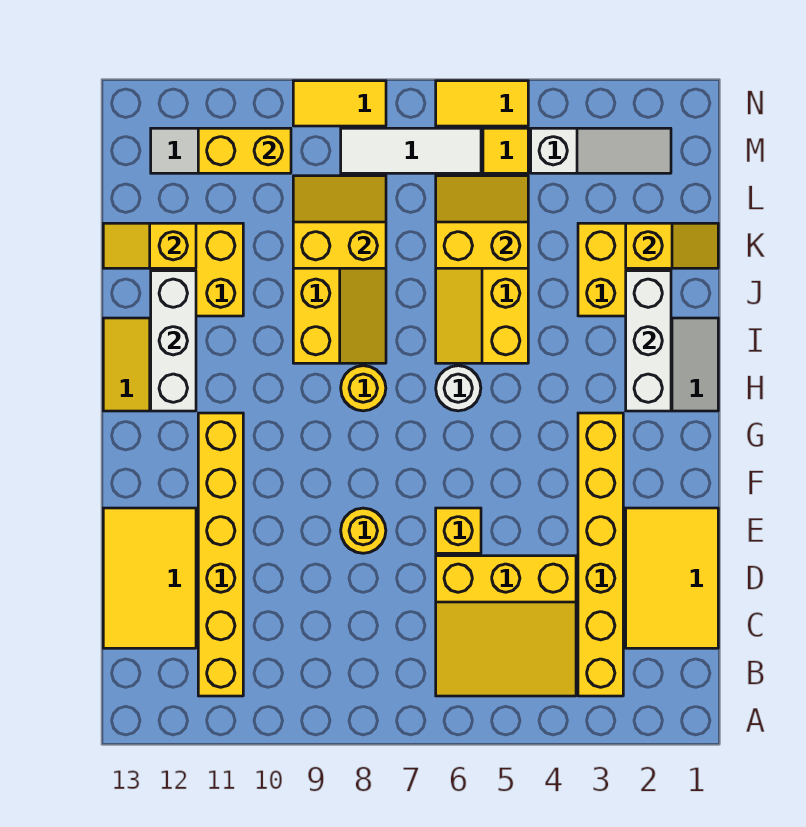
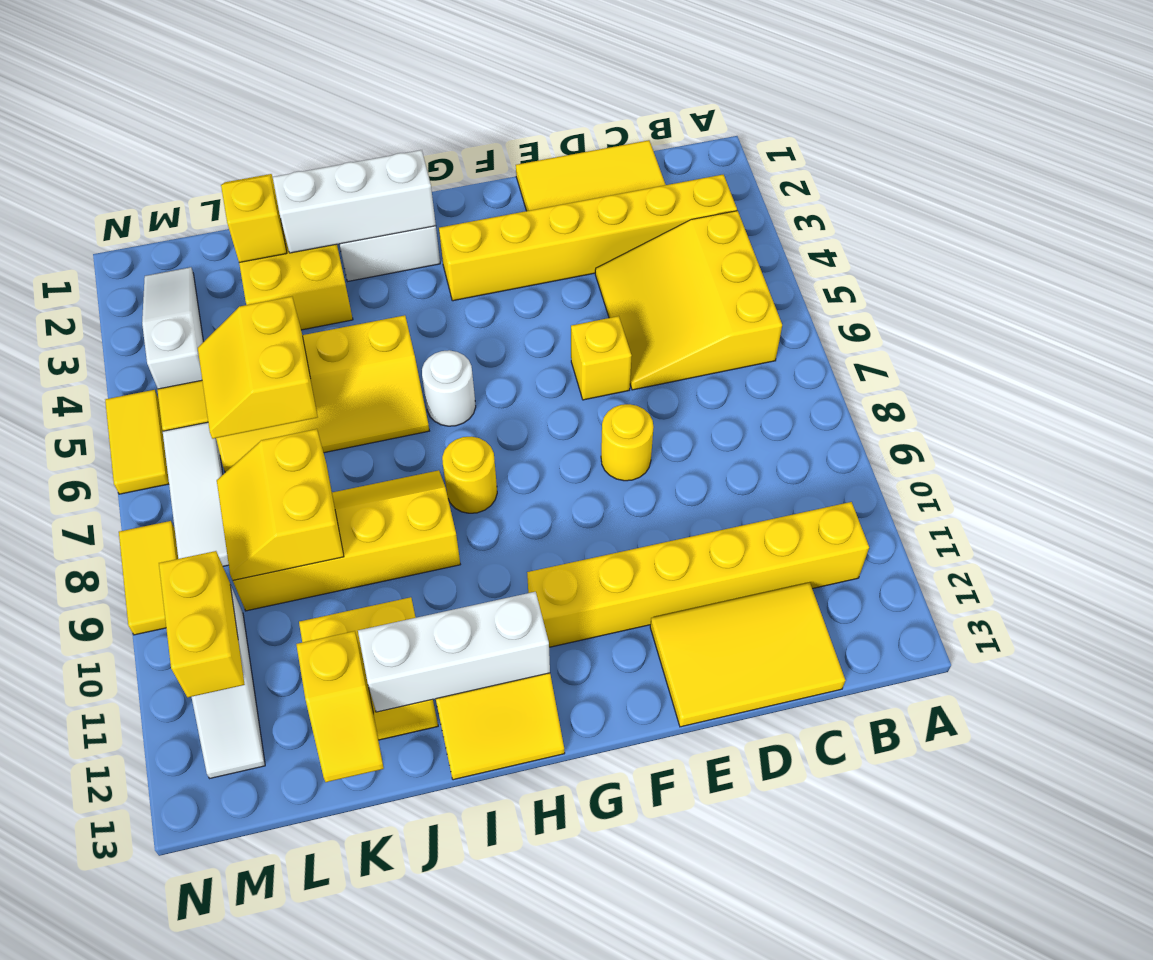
yellow 3x3 slope [436,556,576,696] -> yellow 3x3 slope turned to [595,211,782,390]

